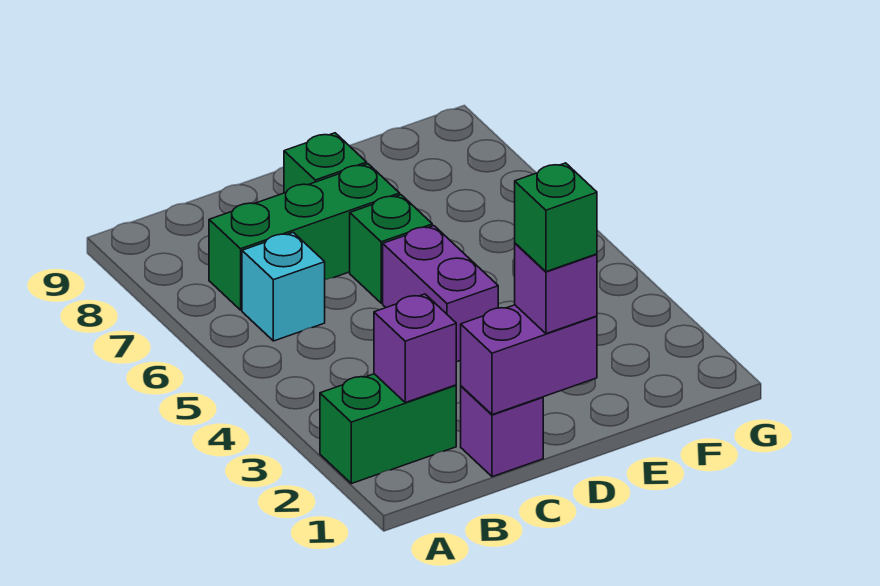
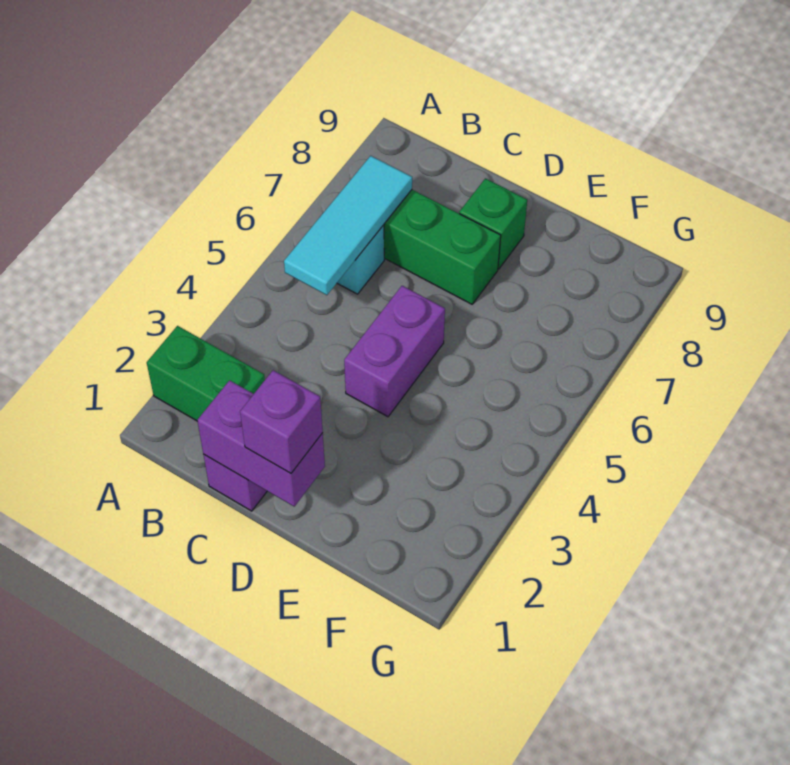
purple 1x1 brick [374,294,456,403] -> none
none -> cyan 1x3 tile [284,156,412,295]
green 1x1 brick [515,163,597,272] -> none
green 1x1 brick [350,195,432,303] -> none

